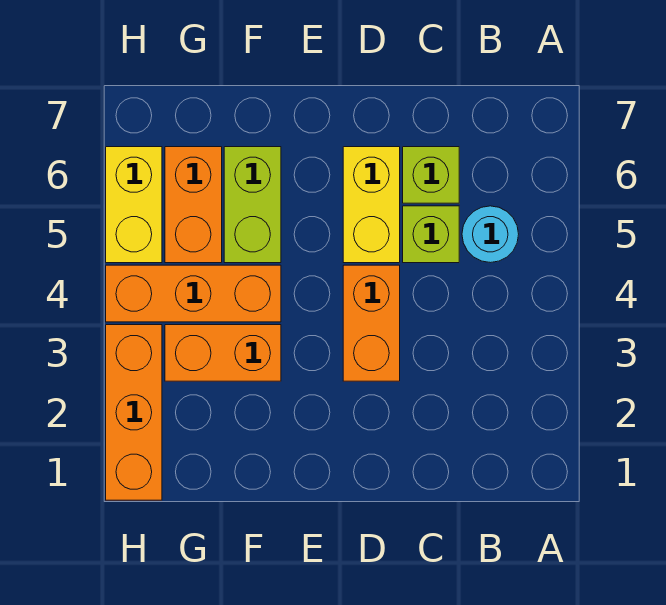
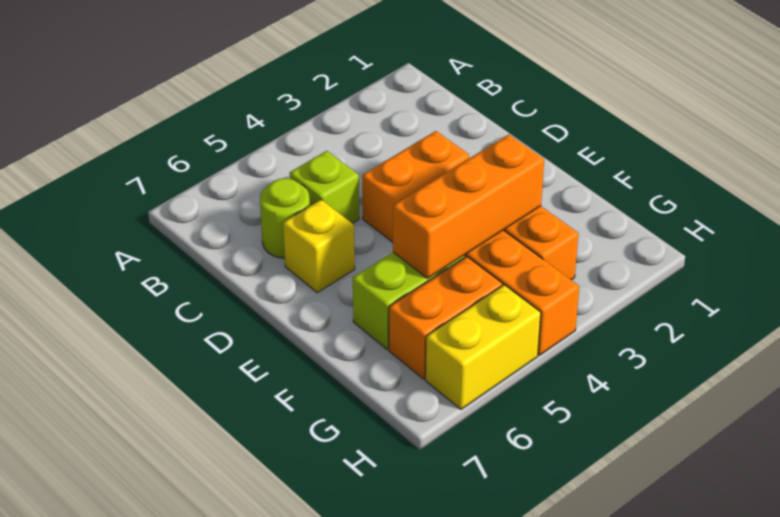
cyan 1x1 round brick [462,206,519,263] -> none
lime 1x1 brick [403,147,459,203] -> lime 1x1 round brick [260,178,310,258]
yellow 1x2 brick [343,147,400,263] -> yellow 1x1 brick [283,200,355,293]
orange 1x3 brick [106,325,162,500] -> orange 1x3 brick moved to [393,134,544,278]

